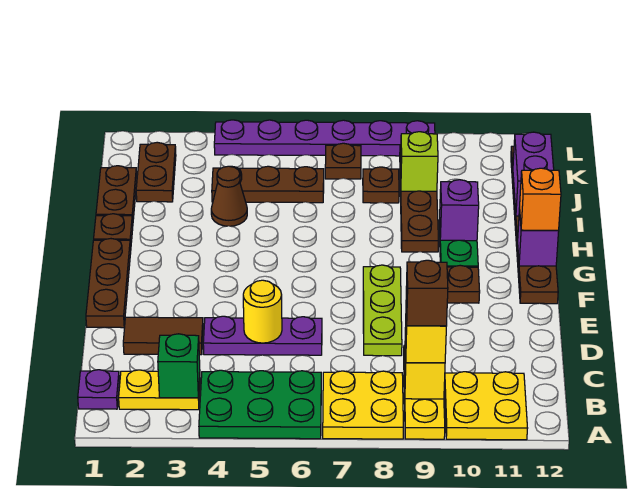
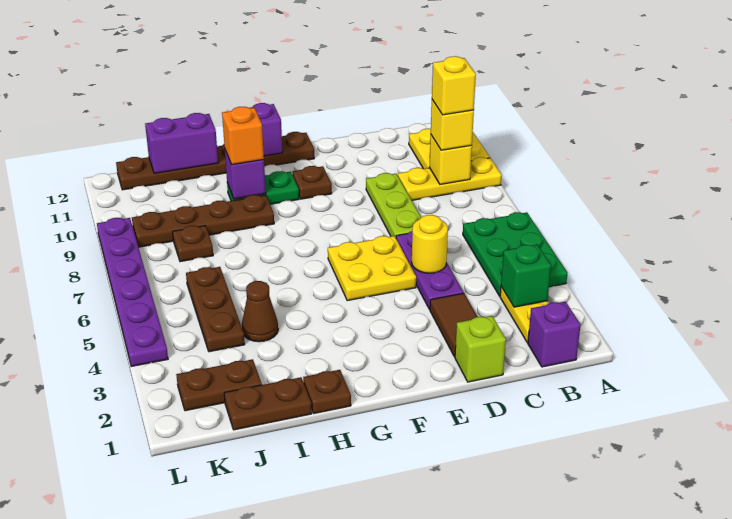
yellow 2x2 plate [323,371,403,439] -> yellow 2x2 plate moved to [328,236,416,301]
purple 1x1 plate [78,370,120,409] -> purple 1x1 brick [528,302,581,367]
brown 1x1 brick [406,260,448,326] -> yellow 1x1 brick [432,56,476,115]
lime 1x3 plate [363,265,402,356] -> lime 1x3 plate turned to [366,173,421,237]
brown 1x3 plate [86,239,131,328] -> none
orange 1x1 brick [520,168,561,230] -> orange 1x1 brick moved to [222,107,264,165]
lime 1x1 brick [400,132,438,191] -> lime 1x1 brick moved to [455,316,506,382]
brown 1x1 plate [325,143,361,179] -> none

